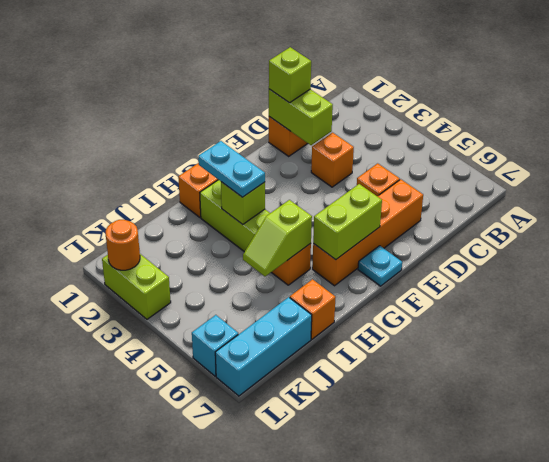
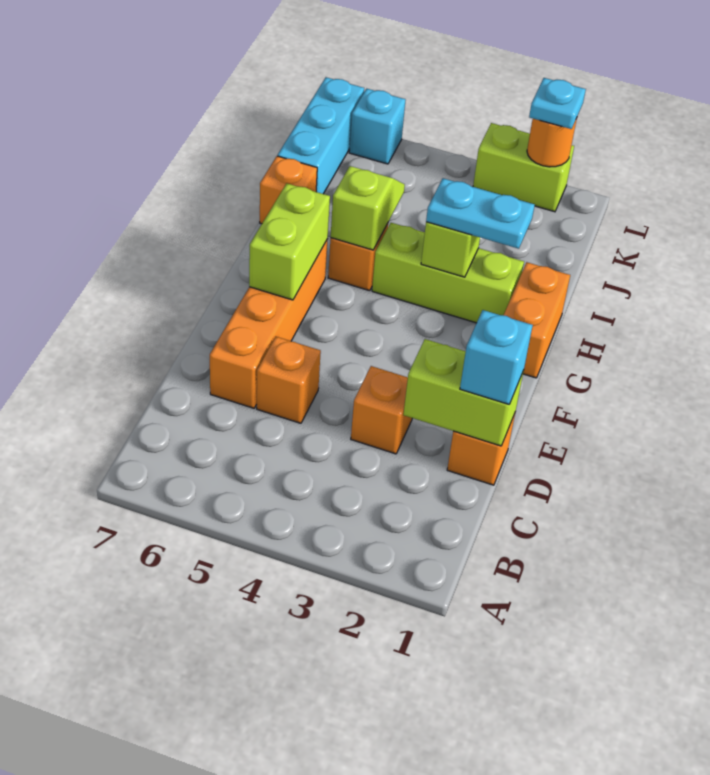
lime 1x1 brick [269,47,311,103] -> cyan 1x1 brick [460,310,533,404]
cyan 1x1 plate [358,246,402,286] -> cyan 1x1 plate moved to [529,78,586,129]

